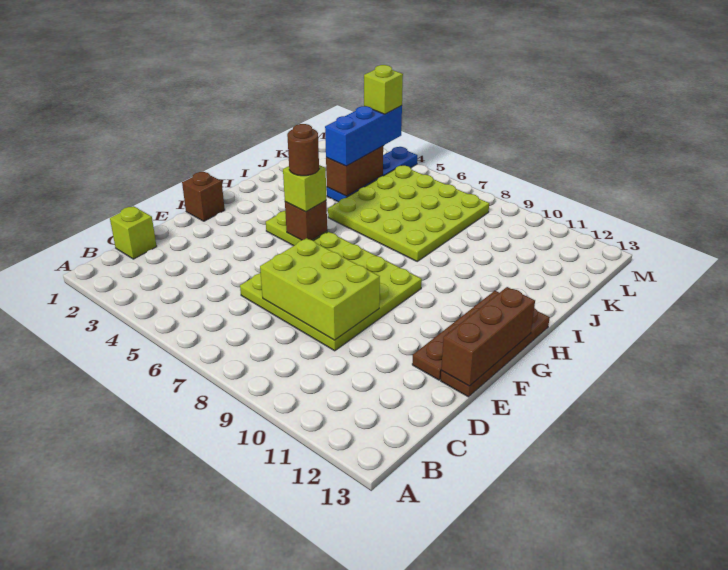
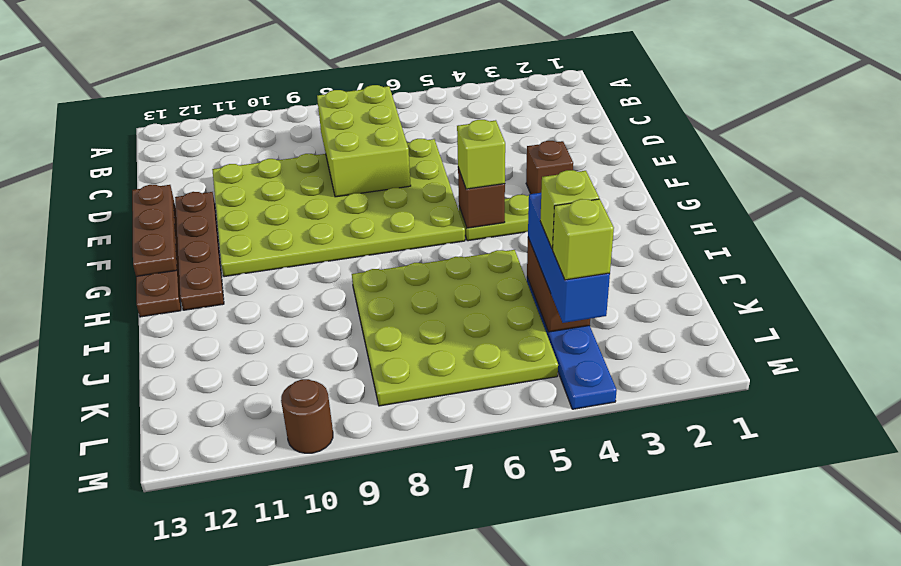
lime 1x1 brick [110,206,157,259] -> lime 1x1 brick moved to [540,170,599,249]
lime 4x4 plate [240,232,422,351] -> lime 4x6 plate [212,139,465,277]
lime 2x3 brick [260,238,380,340] -> lime 2x3 brick turned to [317,85,411,197]
brown 1x3 brick [441,287,535,386] -> brown 1x3 plate [132,185,177,276]
brown 1x1 brick [182,172,225,221] -> brown 1x1 brick moved to [526,141,573,194]
brown 1x1 round brick [287,124,319,176] -> brown 1x1 round brick moved to [281,379,333,453]

